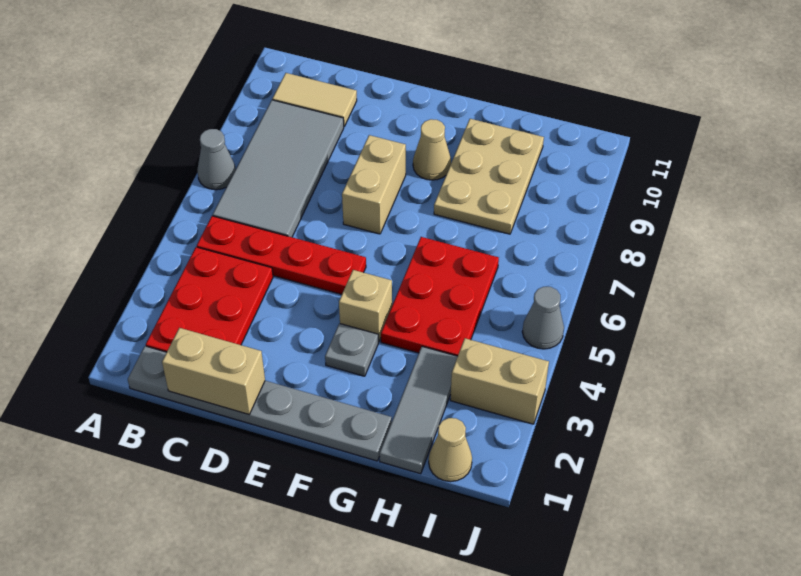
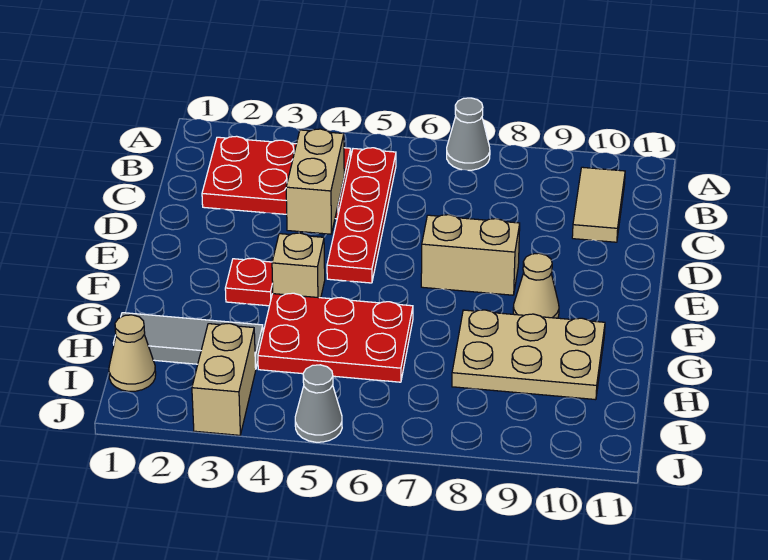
grey 1x6 plate [128,346,392,461] -> none
grey 2x4 tile [213,100,344,237] -> none
tan 1x2 brick [162,328,265,414] -> tan 1x2 brick moved to [286,129,344,234]
grey 1x1 plate [325,323,378,376] -> red 1x1 plate [225,258,273,306]

